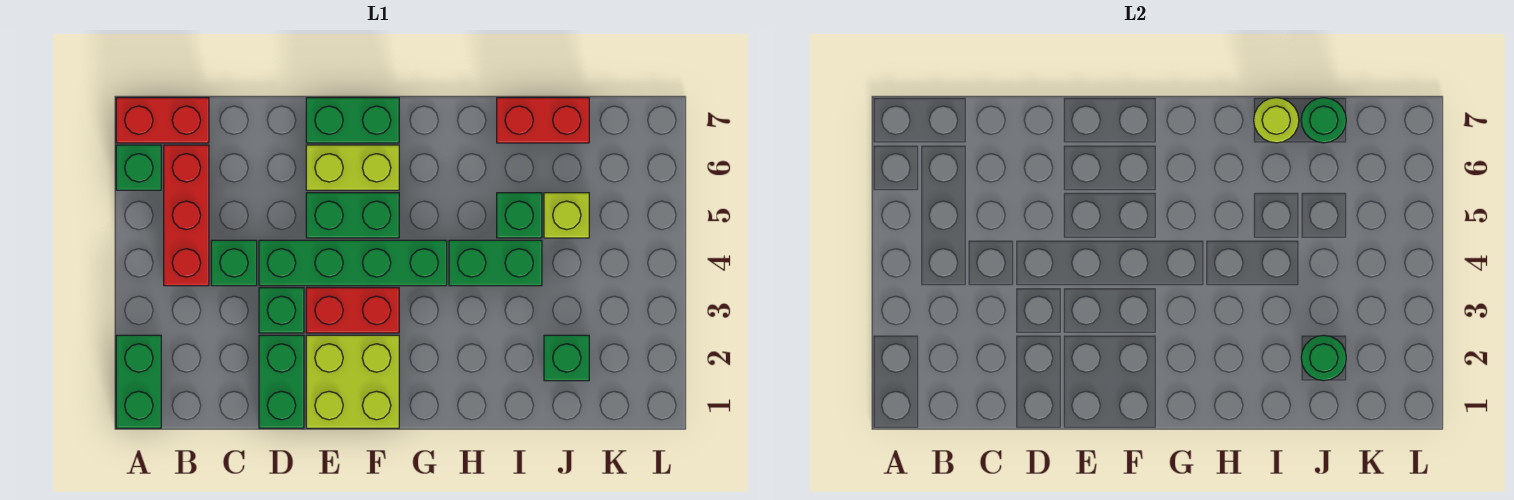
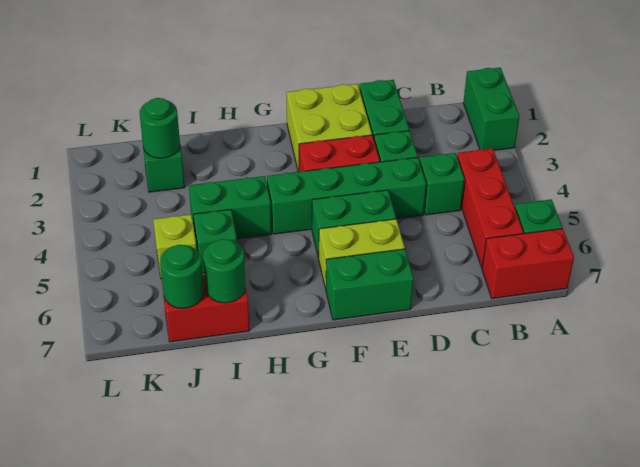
lime 1x1 round brick [1254,98,1299,143] -> green 1x1 round brick [203,239,245,303]

